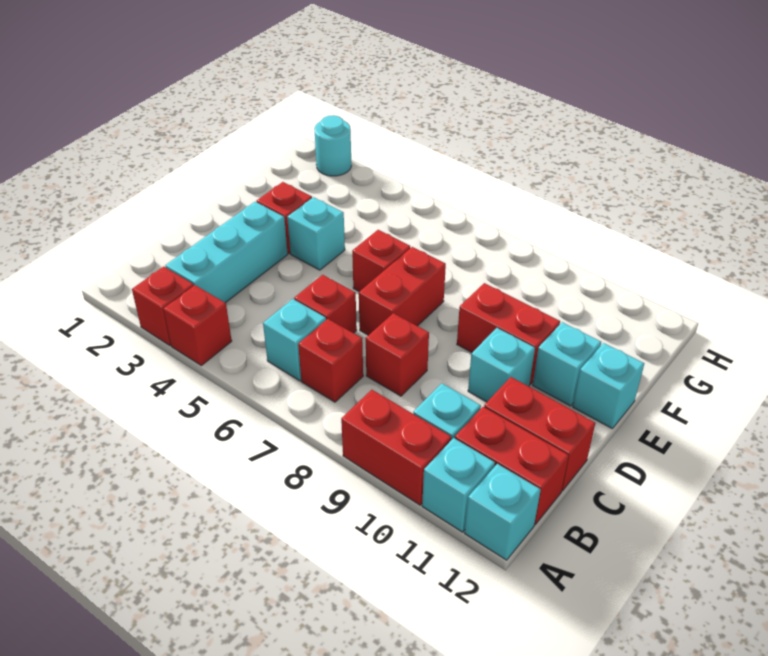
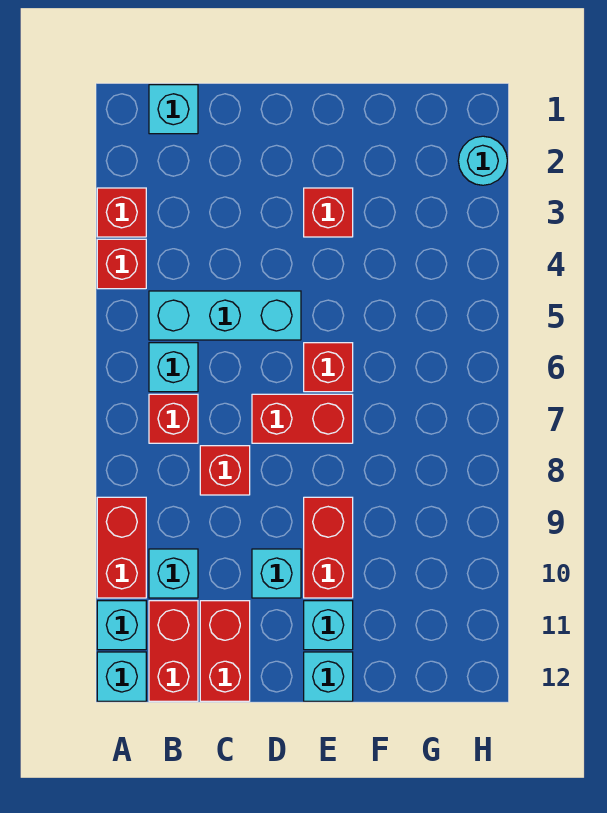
cyan 1x3 brick [165,202,288,303] -> cyan 1x3 brick moved to [149,291,301,340]
red 1x1 brick [294,275,357,333] -> none
cyan 1x1 brick [287,197,345,270] -> cyan 1x1 brick moved to [149,85,198,134]

